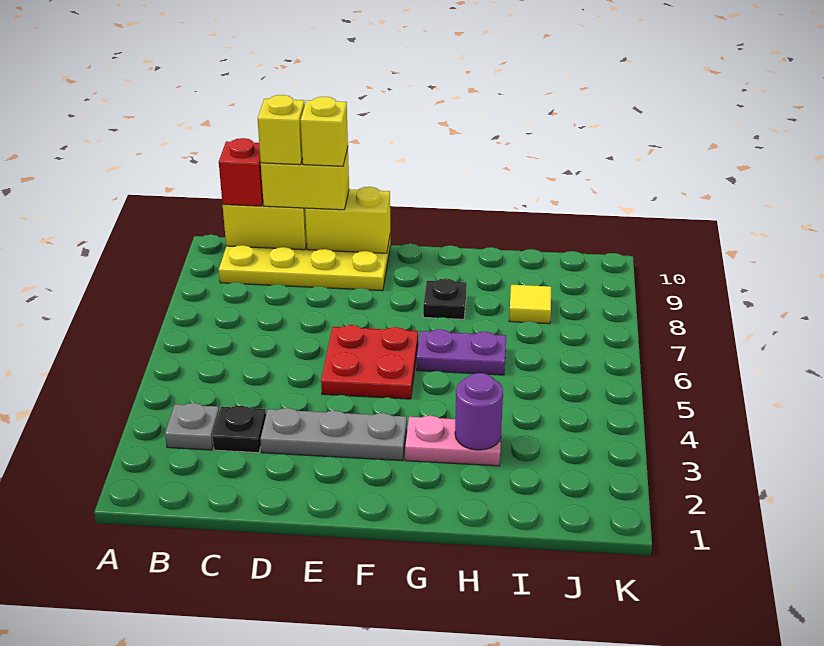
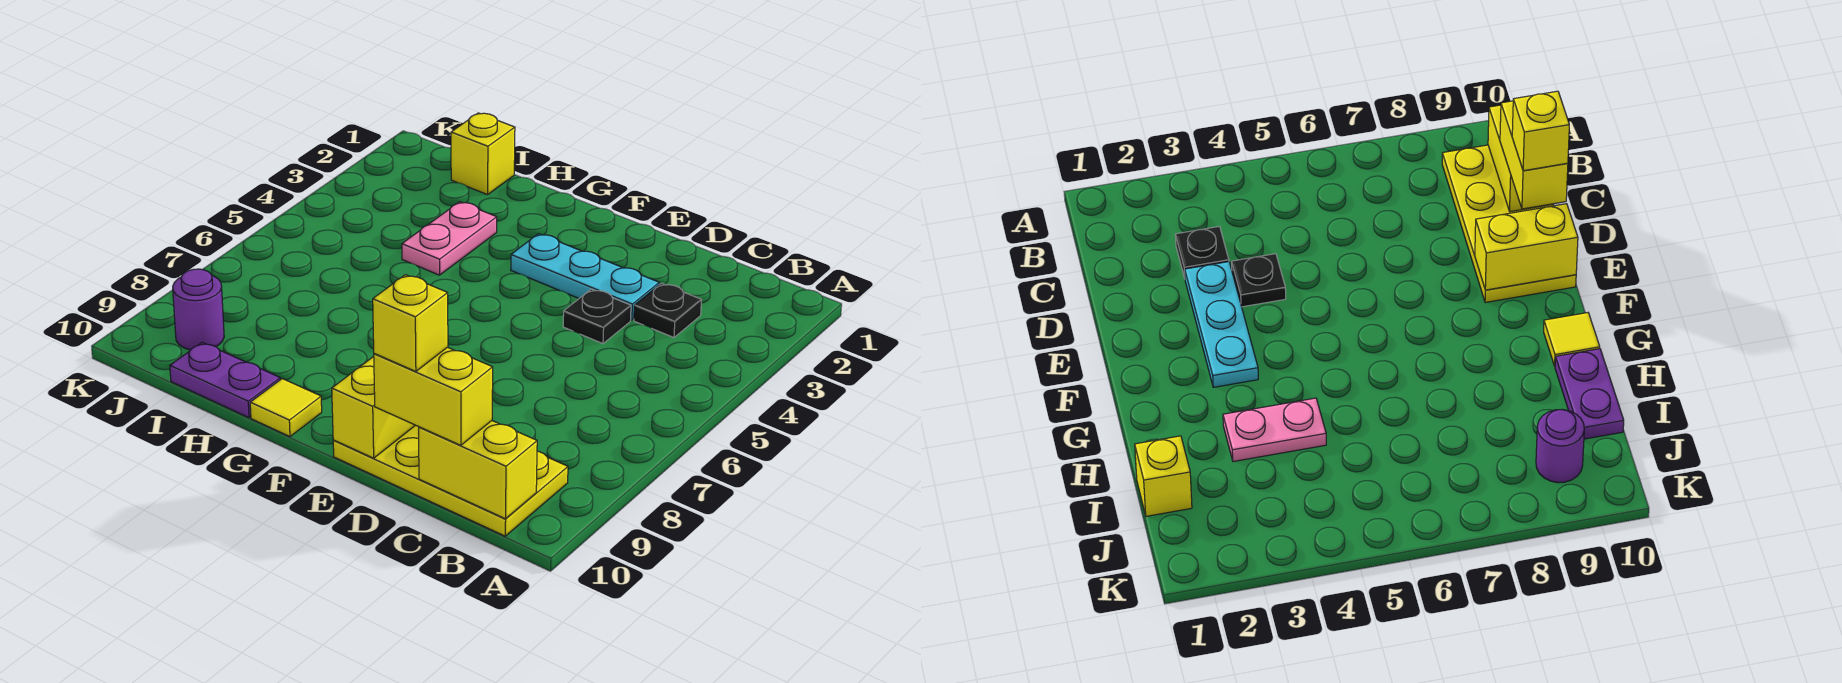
grey 1x1 plate [165,403,219,450] -> none
red 1x1 brick [219,138,263,206] -> none
yellow 1x1 brick [258,95,305,165] -> yellow 1x1 brick moved to [451,113,515,195]
grey 1x3 plate [260,408,407,461] -> cyan 1x3 plate [511,234,659,320]
yellow 1x2 brick [305,187,390,253] -> yellow 1x2 brick turned to [332,356,415,458]
red 2x2 plate [321,325,418,399] -> none
pink 1x2 plate [405,416,501,466] -> pink 1x2 plate turned to [402,202,497,275]
purple 1x2 plate [417,329,506,375] -> purple 1x2 plate moved to [170,342,280,418]
black 1x1 plate [423,278,467,319] -> black 1x1 plate moved to [563,289,631,344]
purple 1x1 round brick [455,373,503,450] -> purple 1x1 round brick moved to [173,269,224,350]
yellow 1x1 tile [509,285,551,324] -> yellow 1x1 tile moved to [250,379,322,437]

